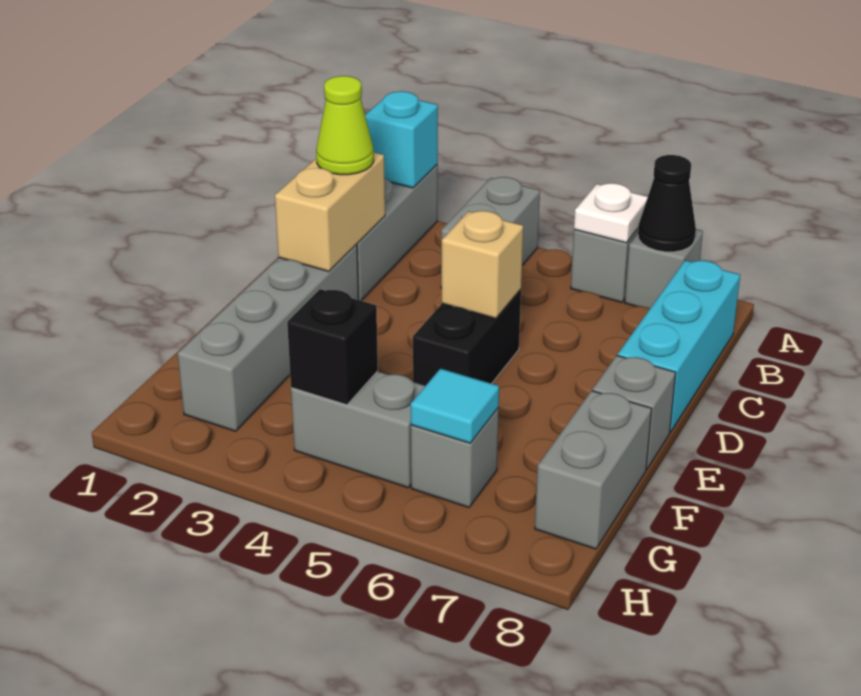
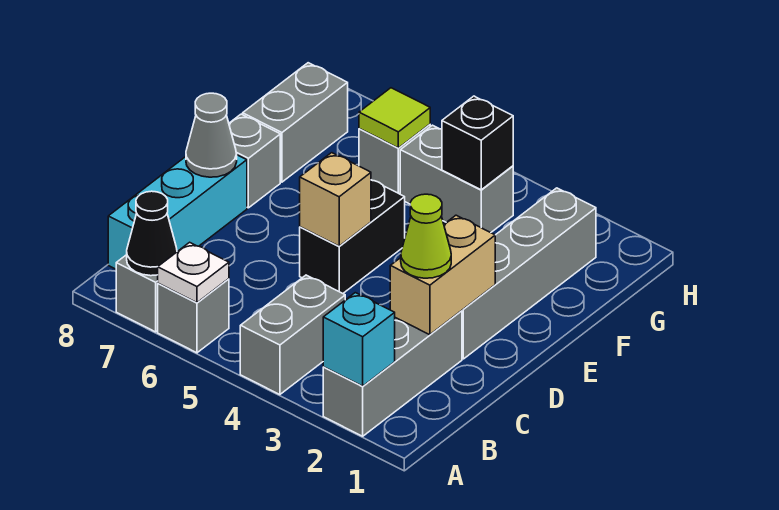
none -> grey 1x1 cone [186,93,237,177]
cyan 1x1 tile [411,369,499,443] -> lime 1x1 tile [359,88,430,148]

